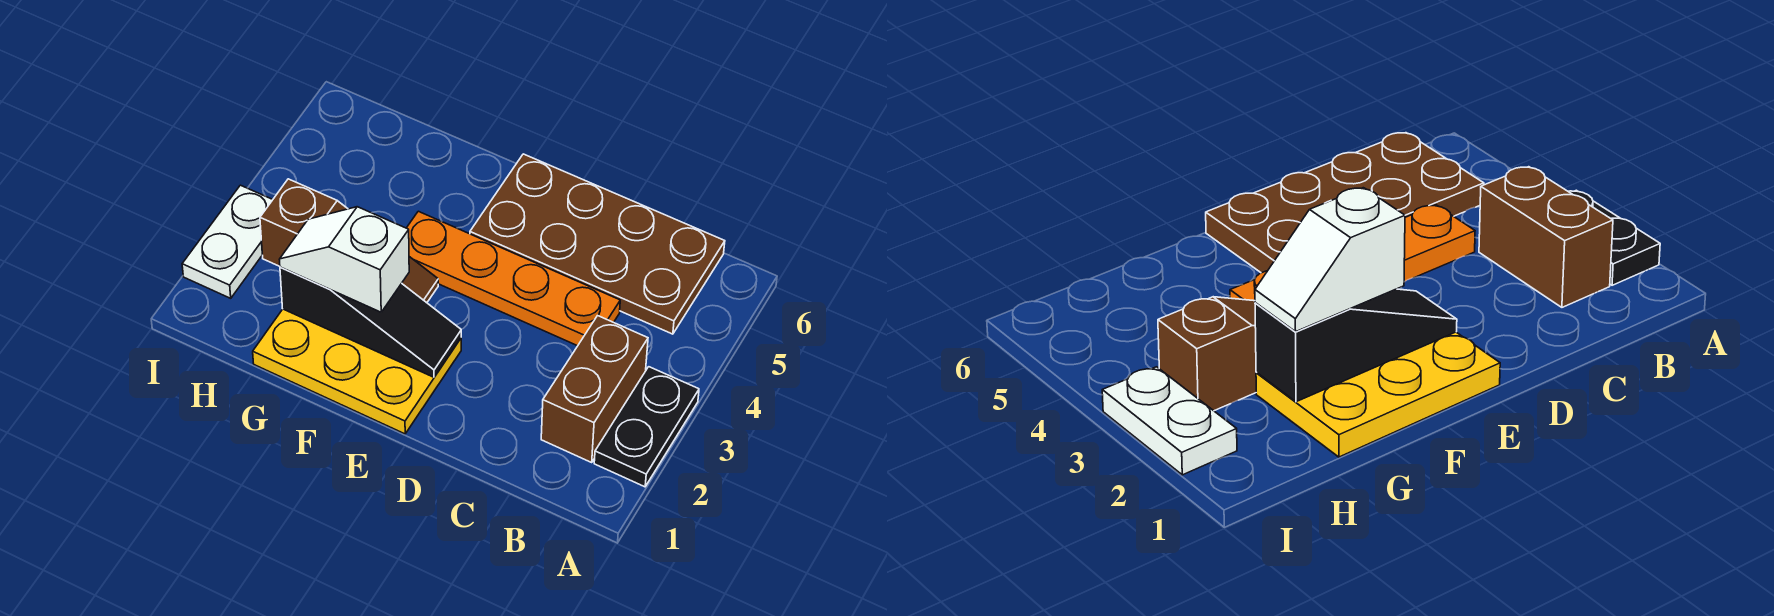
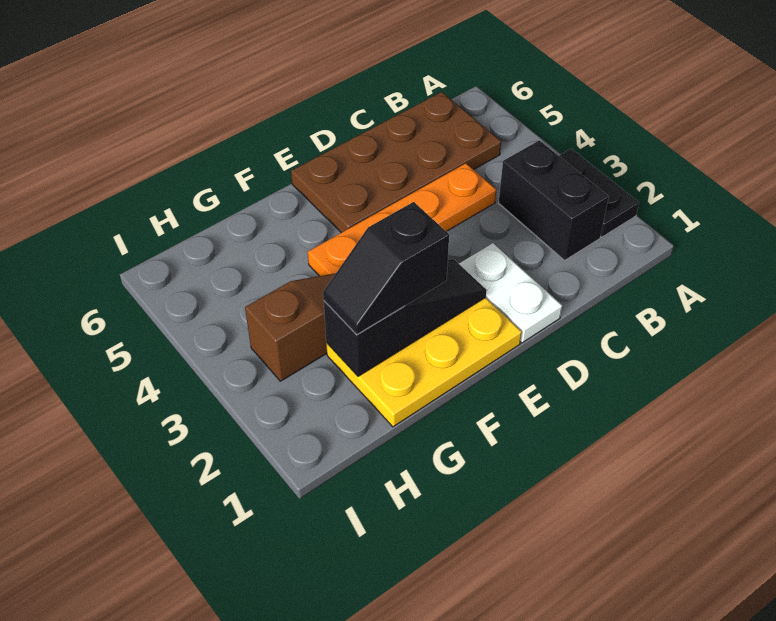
brown 1x2 brick [541,316,648,462] -> black 1x2 brick [499,140,608,260]
white 1x2 slope [279,207,409,312] -> black 1x2 slope [323,202,449,335]
white 1x2 plate [182,185,273,298] -> white 1x2 plate moved to [459,243,562,343]

